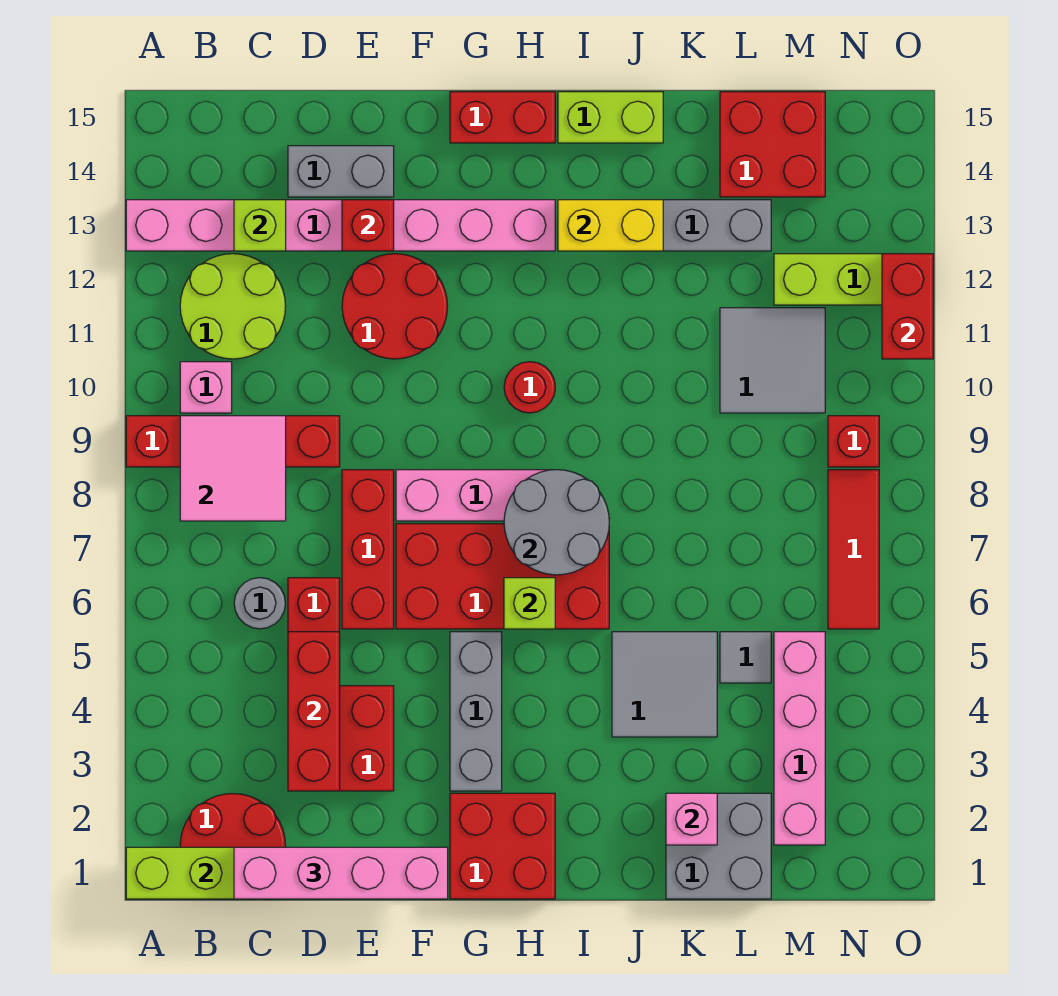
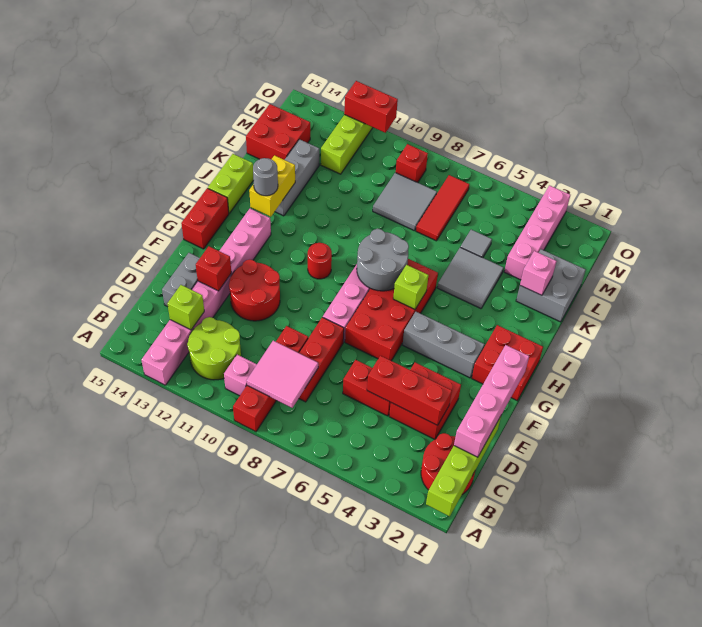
grey 1x1 round brick [234,578,286,629] -> grey 1x1 round brick moved to [253,158,278,196]
red 1x3 brick [342,470,394,629] -> red 1x3 brick turned to [299,317,344,402]
grey 2x2 tile [720,308,825,413] -> grey 2x2 tile moved to [373,172,437,231]
pink 1x4 brick [774,632,825,845] -> pink 1x4 brick turned to [504,186,570,280]
red 1x3 tile [828,470,879,629] -> red 1x3 tile turned to [416,175,469,241]

